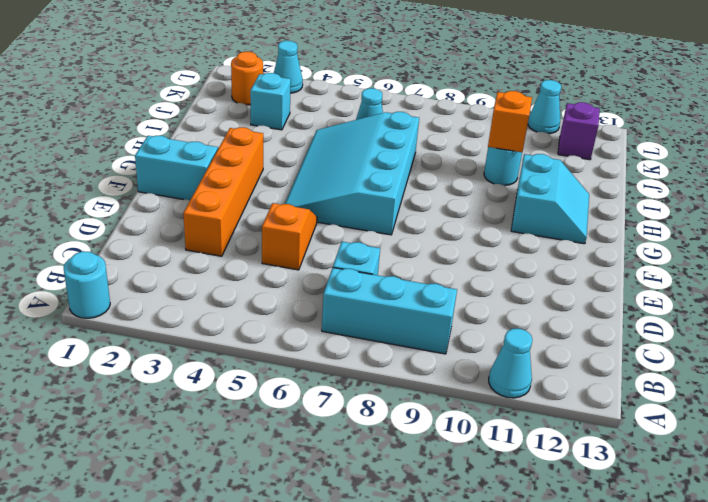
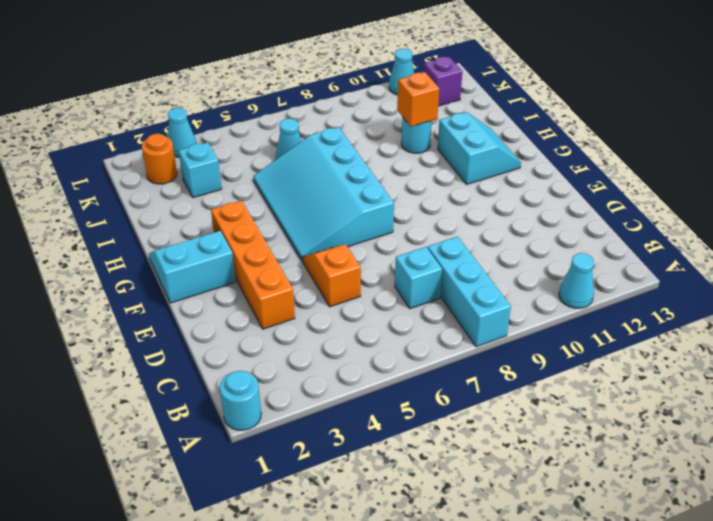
cyan 1x3 brick [322,268,457,354] -> cyan 1x3 brick turned to [428,237,511,347]

